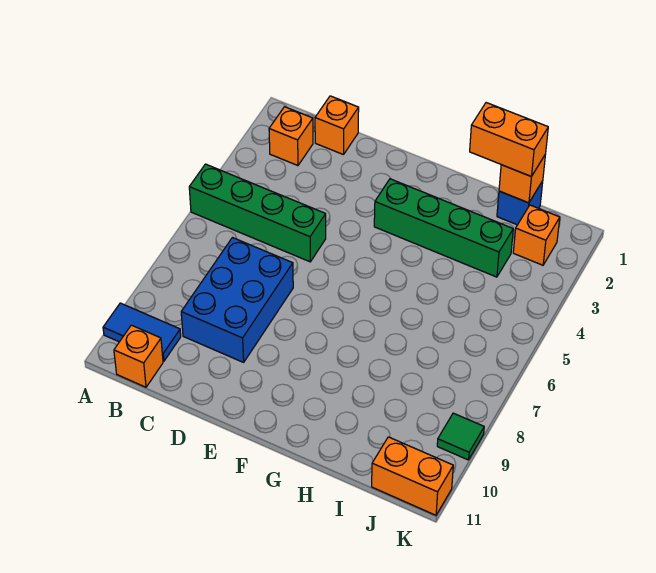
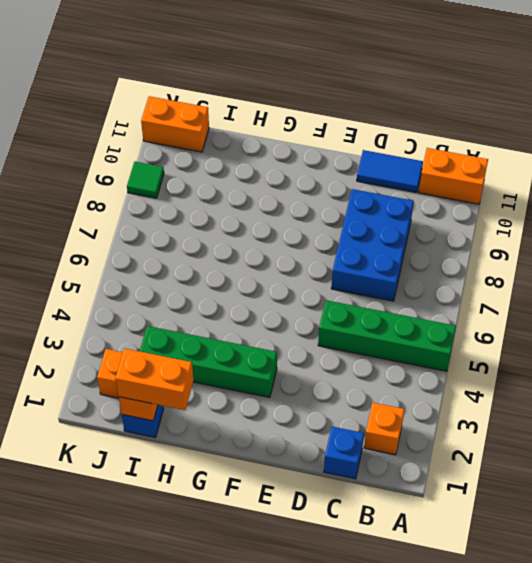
blue 1x2 tile [103,303,181,361] -> blue 1x2 tile moved to [357,150,423,193]
orange 1x1 brick [114,325,163,387] -> orange 1x2 brick [419,148,488,204]
orange 1x1 brick [315,96,359,155] -> blue 1x1 brick [324,427,364,479]

